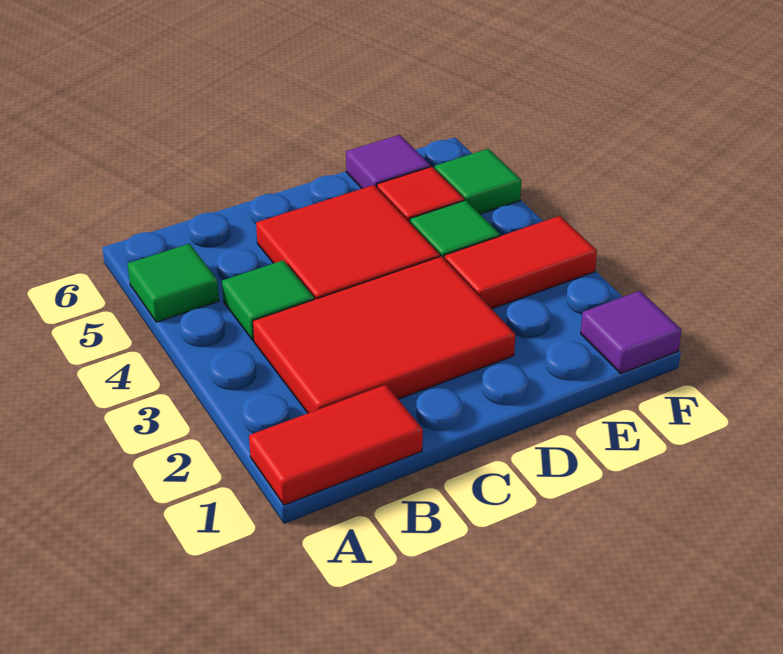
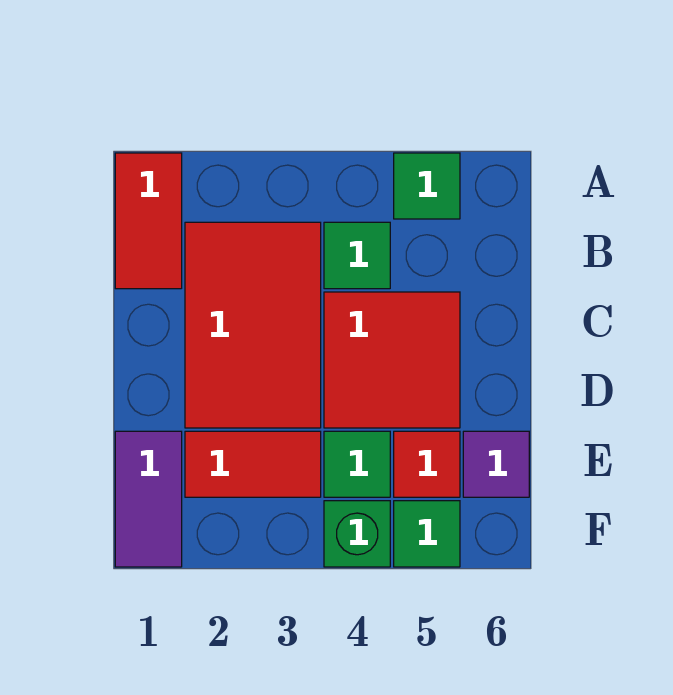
red 1x2 tile [444,216,597,309] -> red 1x2 tile turned to [185,431,321,497]
purple 1x1 tile [581,291,681,374] -> purple 1x2 tile [115,431,182,567]
none -> green 1x1 brick [324,501,390,567]

